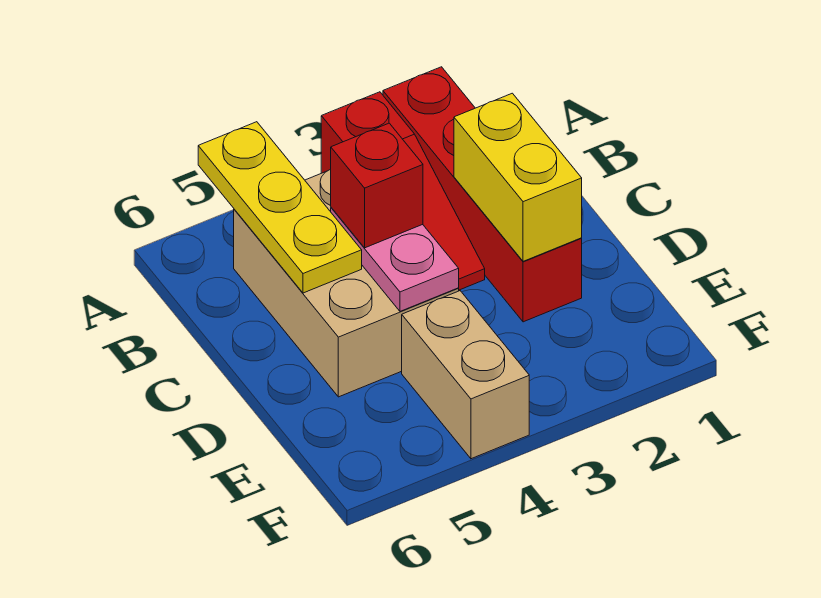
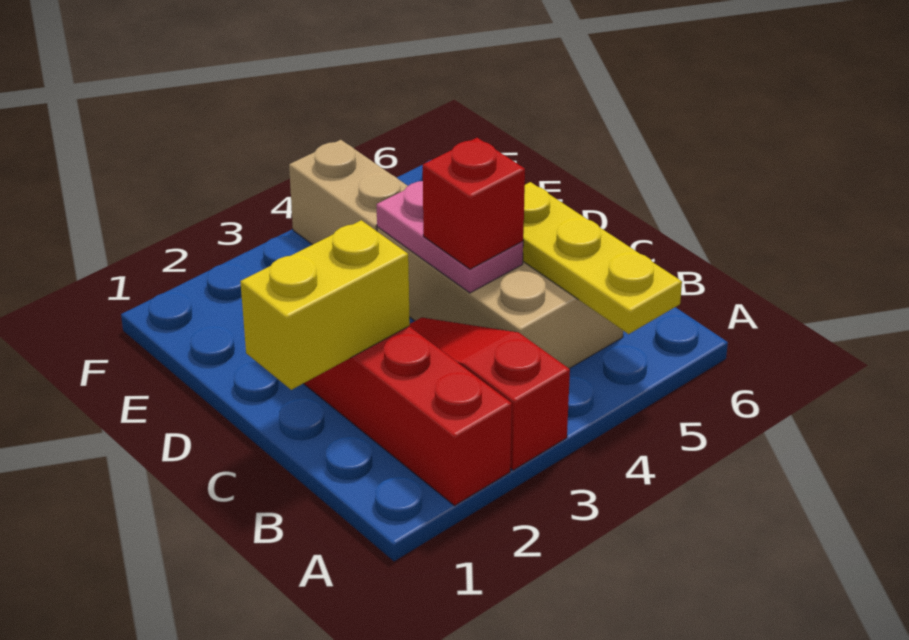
yellow 1x2 brick [454,93,582,261] -> yellow 1x2 brick turned to [240,220,410,390]

